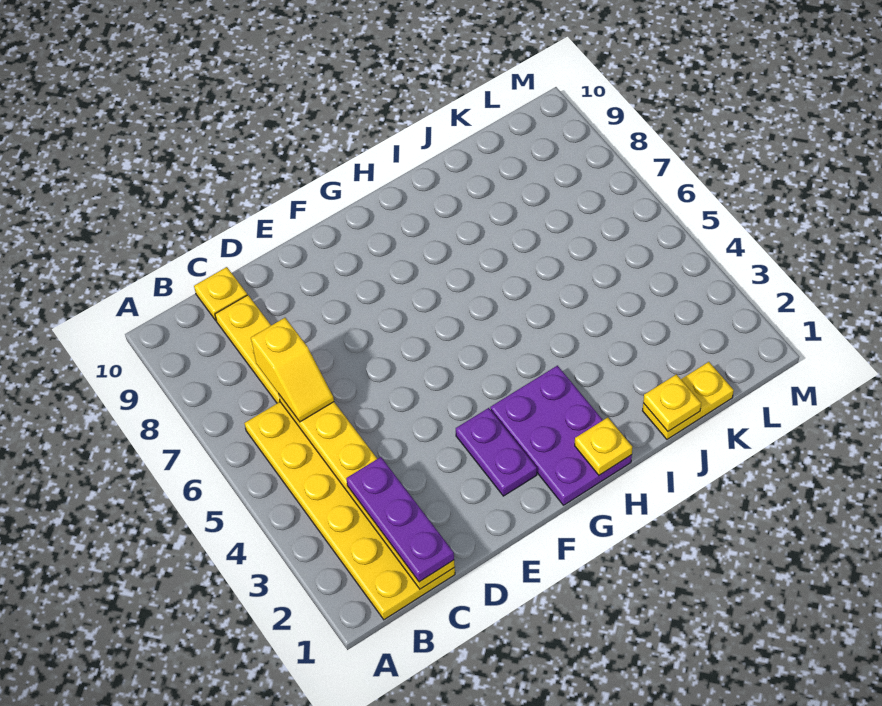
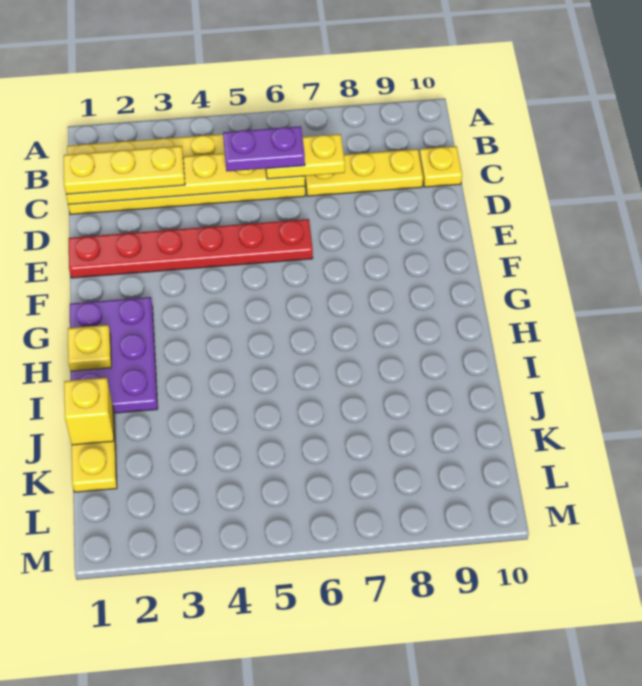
purple 1x3 plate [346,457,454,582] -> yellow 1x3 plate [64,146,185,194]
yellow 1x2 slope [251,318,334,422] -> yellow 1x2 plate [266,134,345,179]
none -> red 1x6 plate [69,219,313,278]
purple 1x2 plate [456,408,537,496] -> purple 1x2 plate moved to [223,126,305,171]
purple 2x3 plate [490,366,632,505] -> purple 2x3 plate turned to [70,297,158,413]
yellow 1x1 plate [643,374,701,431] -> yellow 1x1 brick [64,378,114,445]

